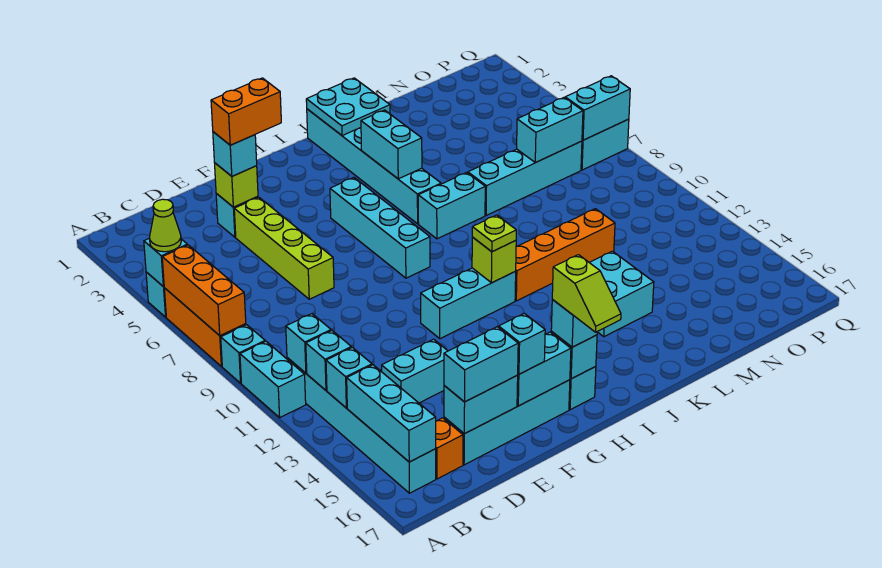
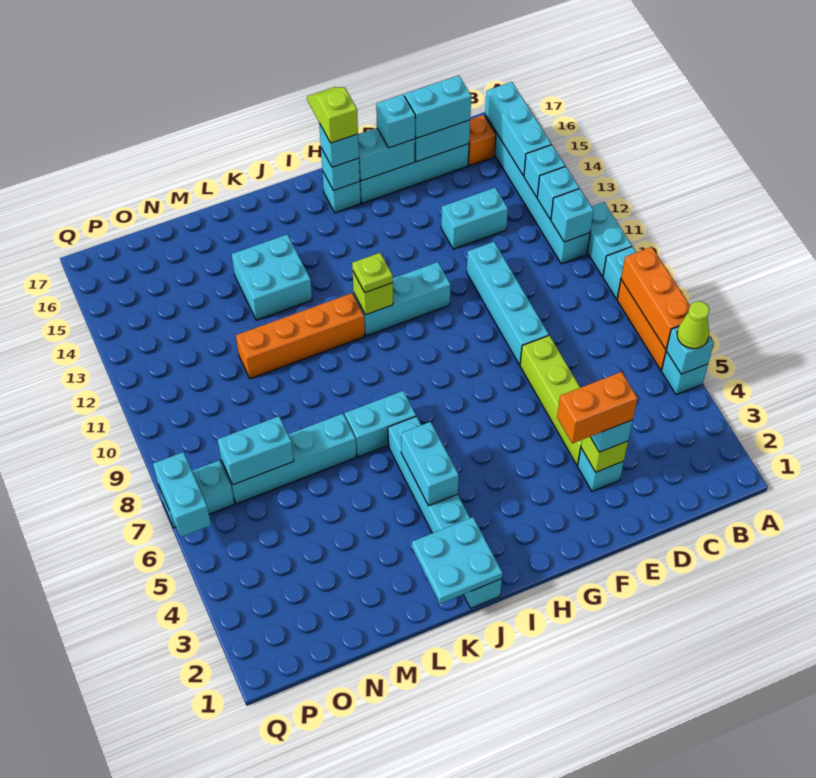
cyan 1x4 brick [330,178,430,278] -> cyan 1x4 brick moved to [467,242,549,365]
cyan 1x2 brick [565,76,630,140] -> cyan 1x2 brick turned to [153,452,211,537]

